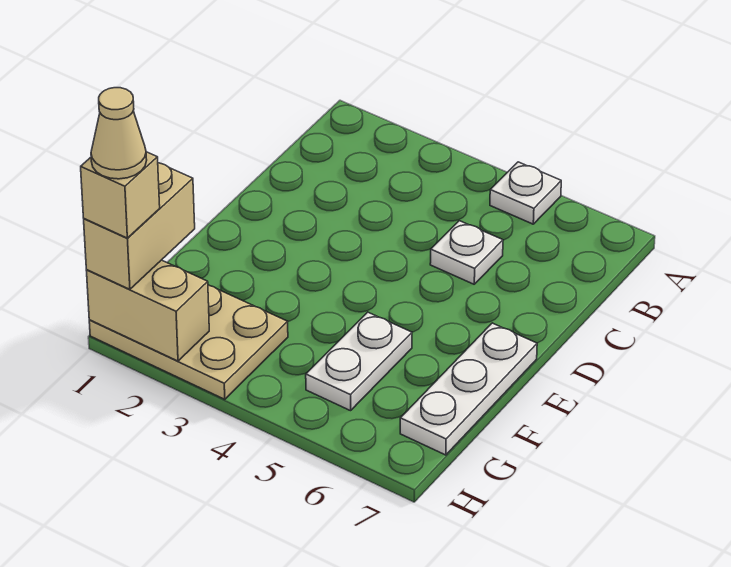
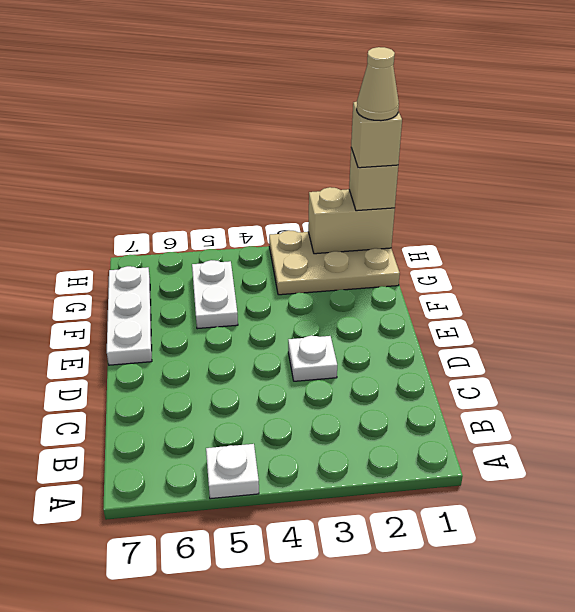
white 1x1 plate [430,221,503,284] -> white 1x1 plate moved to [288,336,337,381]
tan 1x2 brick [84,163,195,289] -> tan 1x1 brick [349,148,398,211]

